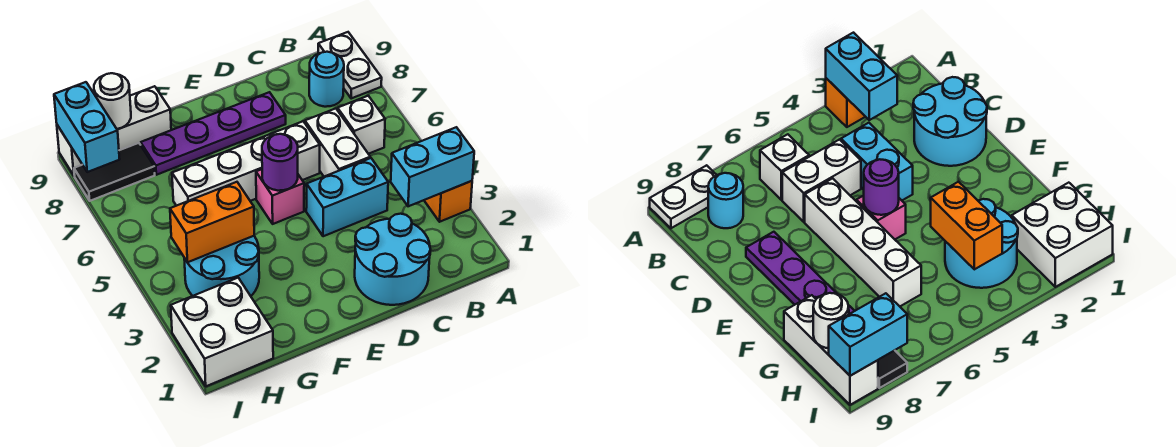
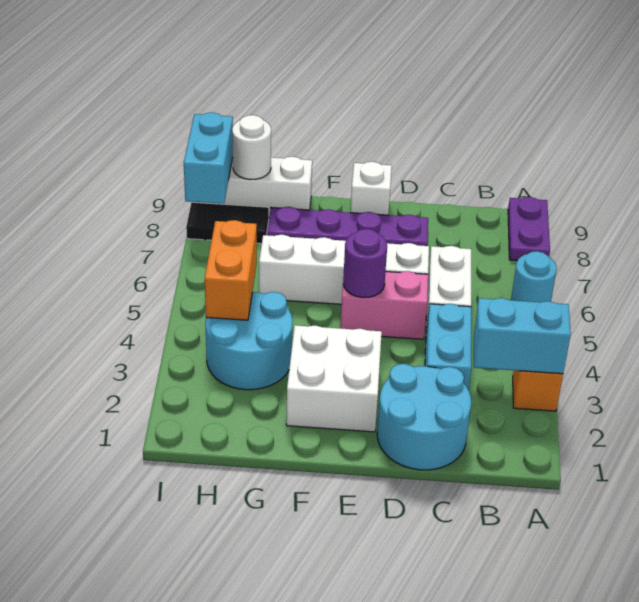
white 1x2 plate [318,32,382,99] -> purple 1x2 plate [508,197,550,261]
white 1x1 brick [338,96,385,154] -> white 1x1 brick moved to [350,162,392,215]
cyan 1x1 round brick [309,52,344,107] -> cyan 1x1 round brick moved to [511,251,557,302]
cyan 1x2 brick [306,158,388,236] -> cyan 1x2 brick turned to [425,304,471,390]
pink 1x1 brick [256,169,304,224] -> pink 1x2 brick [340,271,428,339]
orange 1x2 brick [170,182,254,262] -> orange 1x2 brick turned to [205,220,257,320]
white 2x2 brick [171,278,273,386] -> white 2x2 brick moved to [286,325,382,432]

